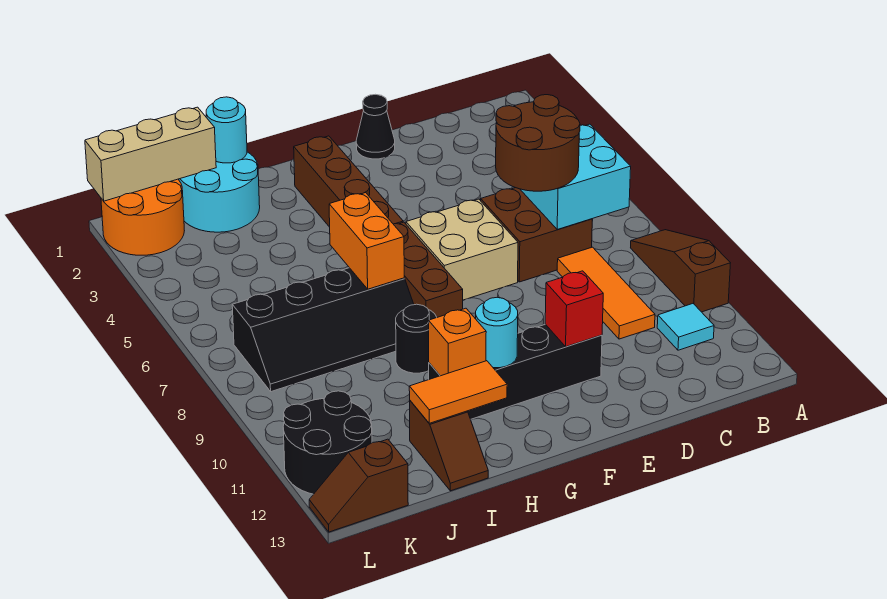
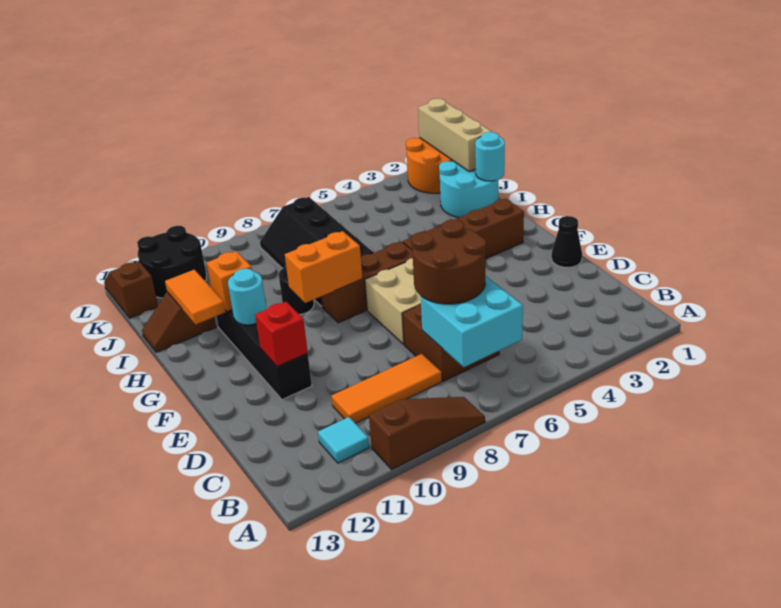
orange 1x2 brick [329,193,404,289] -> orange 1x2 brick moved to [285,231,363,303]

